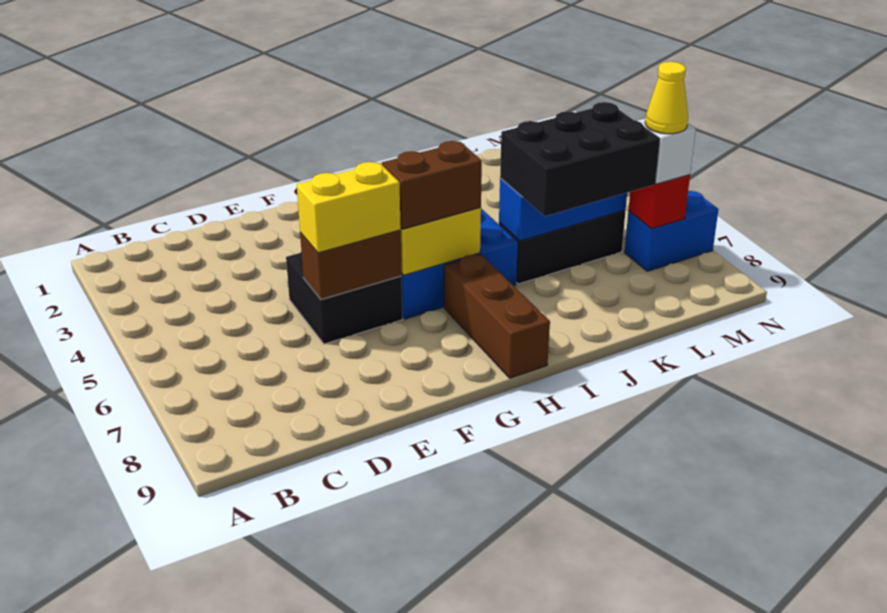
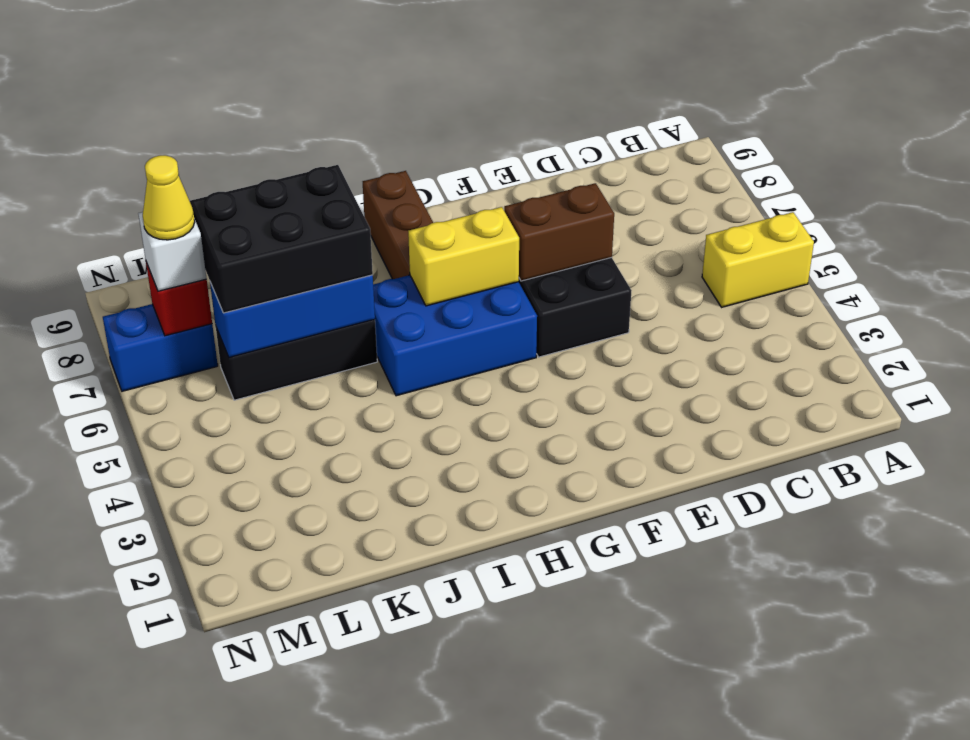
yellow 1x2 brick [297,162,401,253] -> yellow 1x2 brick moved to [702,212,814,307]
brown 1x2 brick [382,141,482,229] -> none

